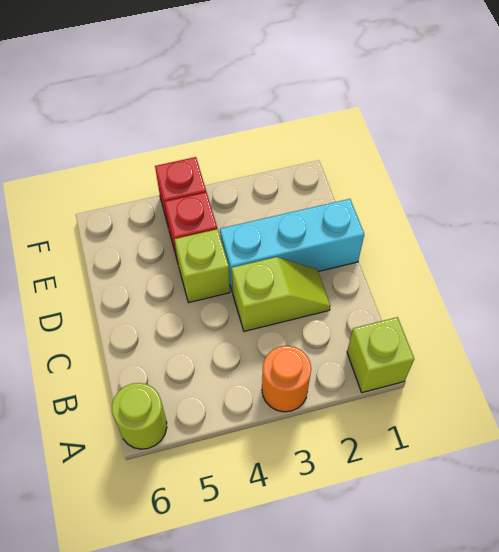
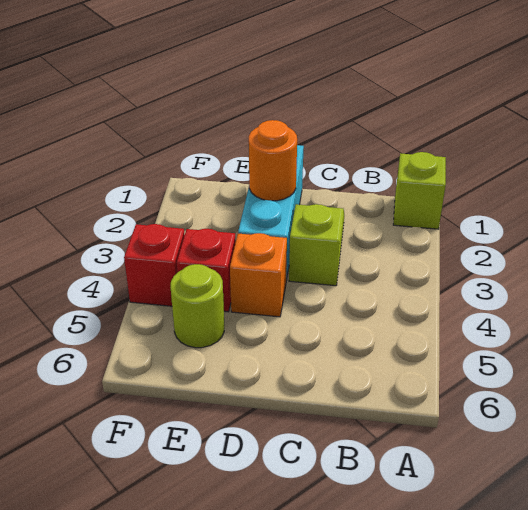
orange 1x1 round brick [262,346,311,412] -> orange 1x1 round brick moved to [249,120,297,201]
lime 1x1 round brick [112,383,167,449] -> lime 1x1 round brick moved to [171,264,224,348]
lime 1x1 brick [175,229,230,303] -> orange 1x1 brick [230,233,287,317]

